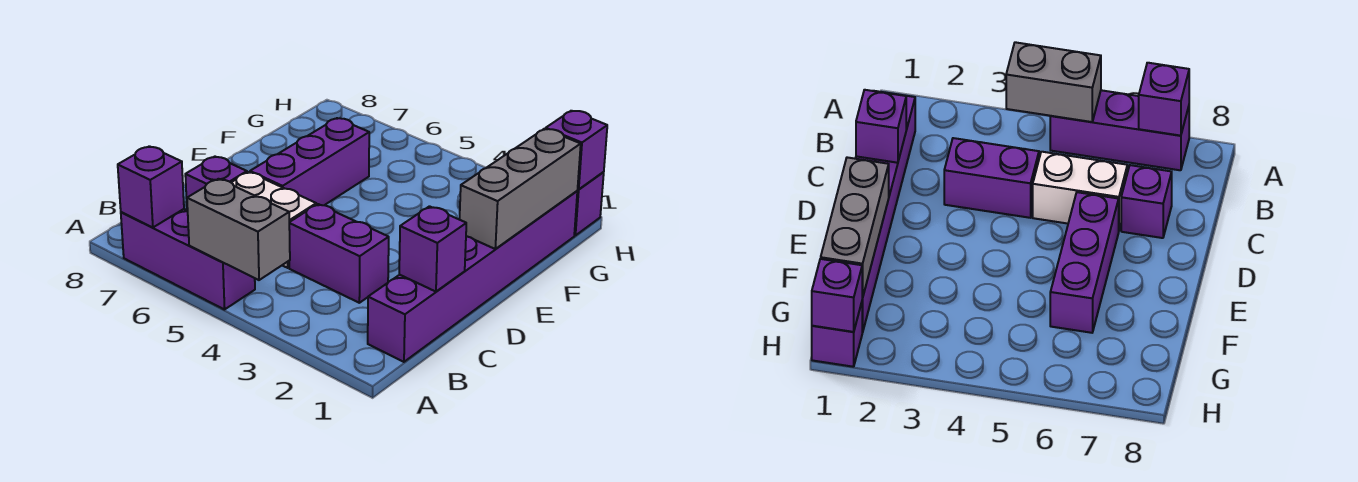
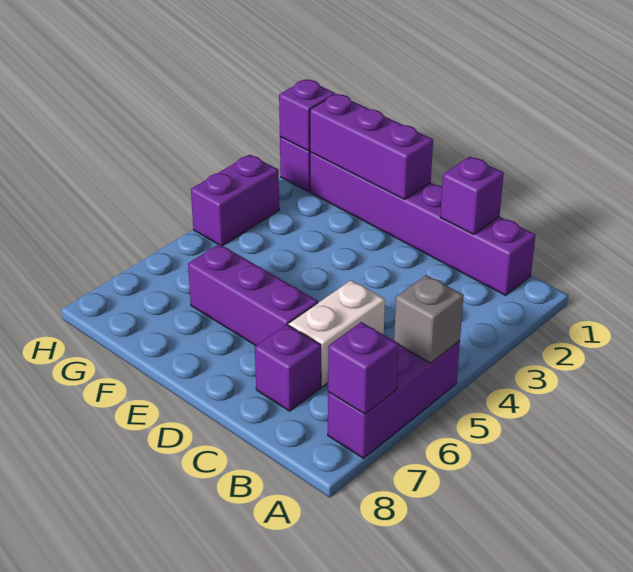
grey 1x2 brick [187,179,290,280] -> grey 1x1 brick [394,275,464,363]
purple 1x2 brick [289,204,389,303] -> purple 1x2 brick moved to [191,155,279,246]
grey 1x3 brick [460,129,581,249] -> purple 1x3 brick [310,94,433,199]

